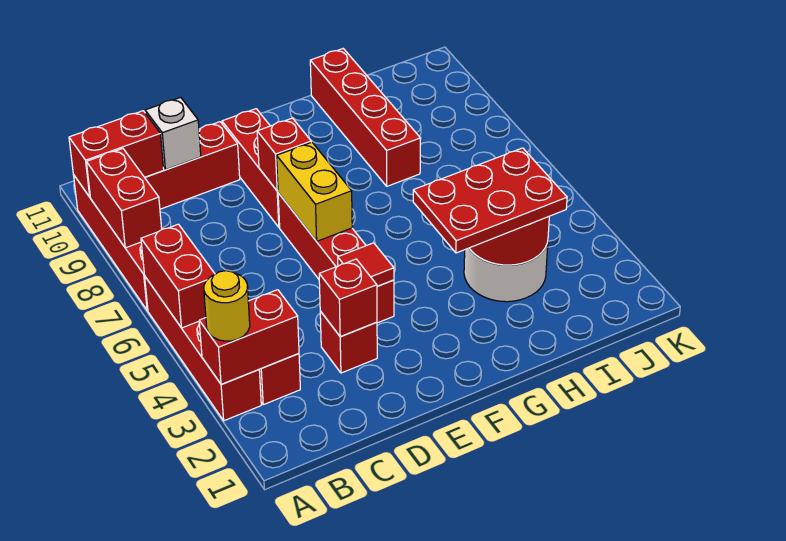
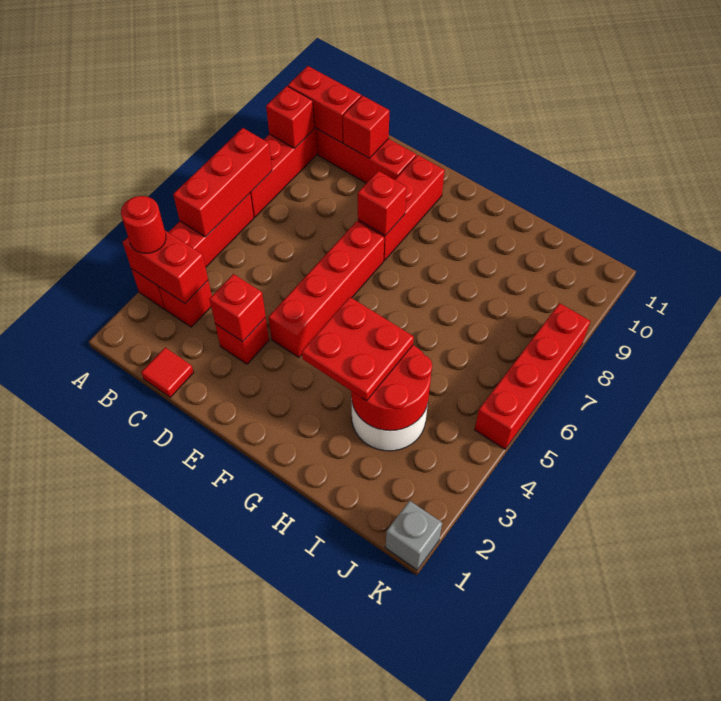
yellow 1x1 round brick [204,271,250,341] -> red 1x1 round brick [121,196,166,253]
red 1x2 brick [141,224,215,328] -> red 1x3 brick [173,128,272,237]
red 1x2 brick [86,149,162,248] -> red 1x1 brick [266,86,314,149]
white 1x1 brick [145,97,201,170] -> red 1x1 brick [343,96,390,158]
red 1x1 tile [338,243,394,286] -> red 1x1 tile moved to [141,348,194,398]
yellow 1x2 brick [277,142,352,241] -> none
red 2x3 plate [413,148,567,253] -> red 2x2 plate [302,297,414,401]
red 1x4 brick [310,49,421,186] -> red 1x4 brick moved to [475,303,590,449]
none -> grey 1x1 brick [385,501,442,570]

